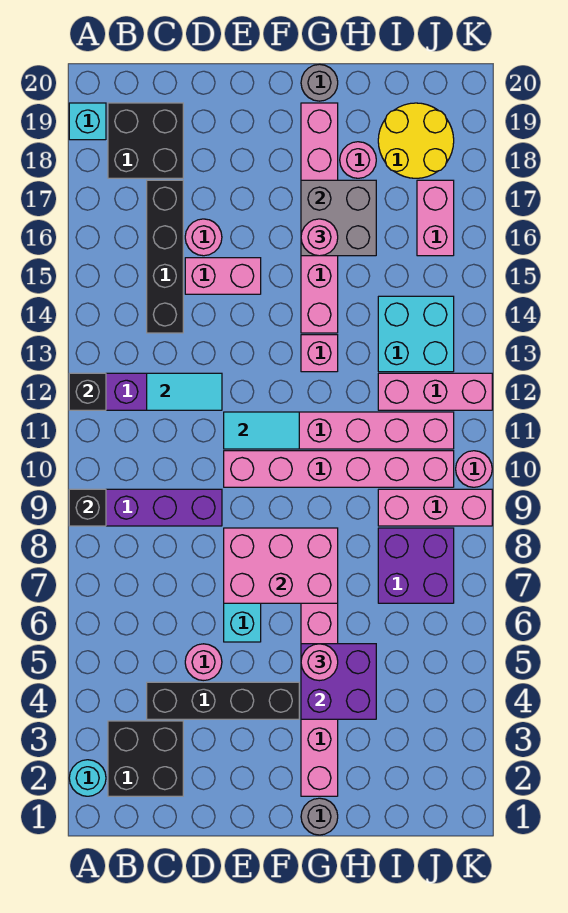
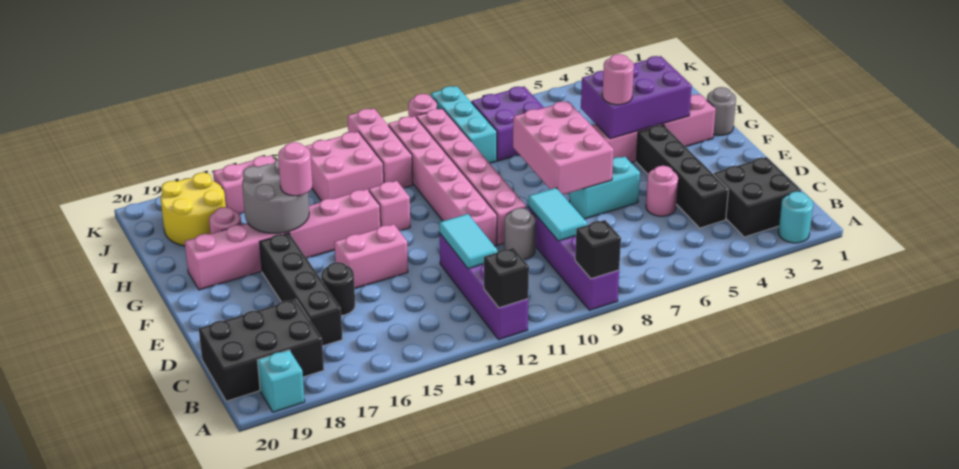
black 2x2 brick [108,103,183,178] -> black 2x3 brick [199,299,324,401]
black 1x4 brick [147,180,183,333] -> black 1x4 brick turned to [260,233,343,346]
pink 1x2 brick [185,258,261,294] -> pink 1x2 brick turned to [334,224,408,288]
pink 1x1 round brick [185,219,222,256] -> black 1x1 round brick [321,262,355,316]
cyan 1x2 tile [224,412,299,449] -> cyan 1x2 tile moved to [528,188,587,241]
purple 2x2 brick [301,644,376,719] -> purple 2x3 brick [581,56,692,139]
grey 2x2 brick [301,180,376,256] -> grey 2x2 round brick [242,160,309,233]
grey 1x1 round brick [301,64,338,101] -> grey 1x1 round brick moved to [504,208,536,260]
pink 1x3 brick [378,489,492,526] -> cyan 1x3 brick [431,86,497,163]
cyan 2x2 brick [378,296,454,372] -> pink 2x2 brick [305,132,384,201]

